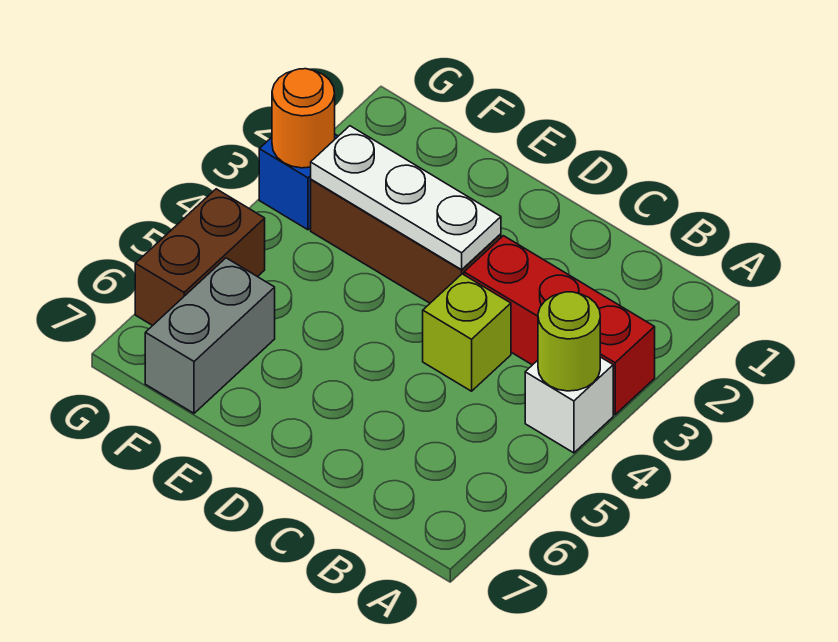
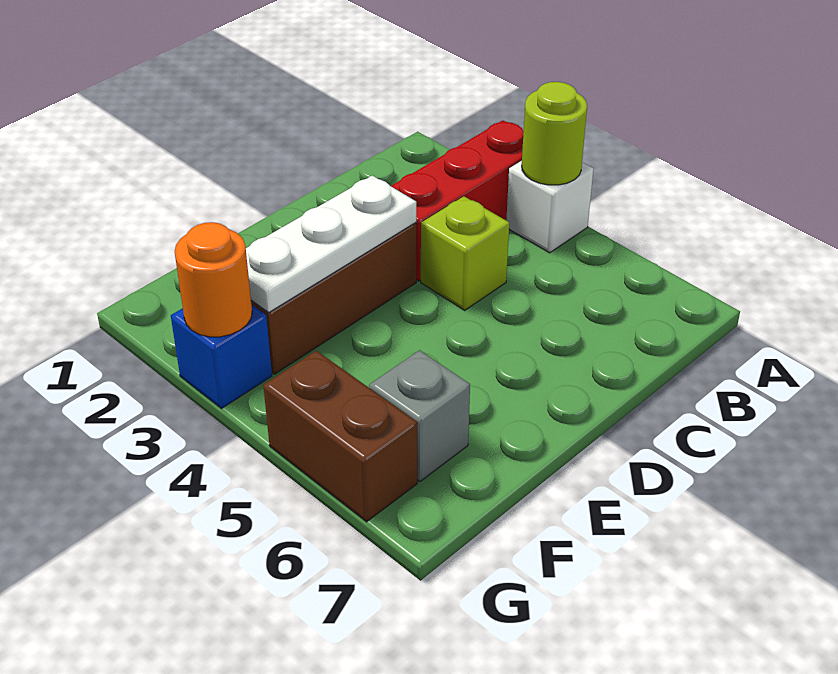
grey 1x2 brick [145,258,275,413] -> grey 1x1 brick [369,350,470,482]

